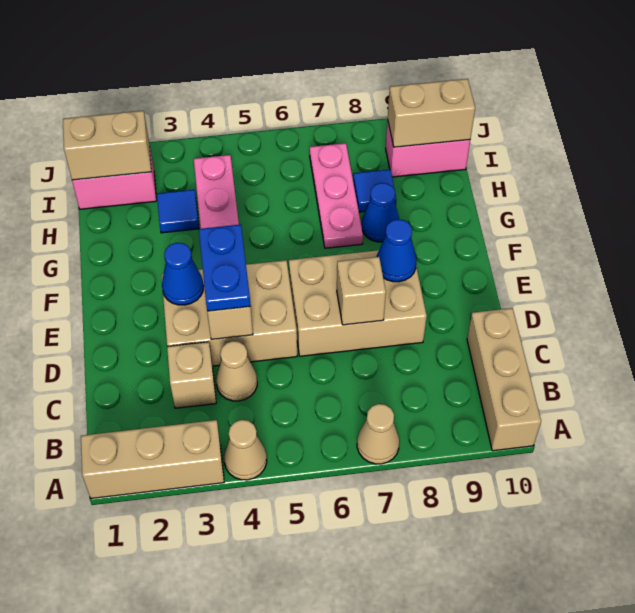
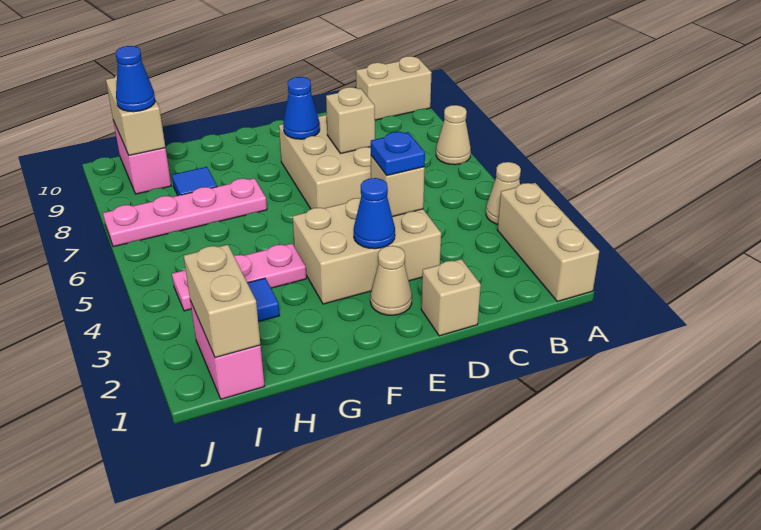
tan 1x3 brick [467,308,541,451] -> tan 1x2 brick [356,56,432,120]
tan 1x1 brick [167,342,216,408] -> tan 1x1 brick moved to [421,259,481,336]
tan 1x1 cone [216,341,257,401] -> tan 1x1 cone moved to [370,246,412,315]
tan 2x3 brick [161,260,297,366] -> tan 2x3 brick turned to [293,198,441,304]
blue 1x2 plate [199,225,251,311] -> blue 1x1 plate [371,132,425,175]
pink 1x3 plate [310,143,363,248] -> pink 1x4 plate [103,178,267,247]
blue 1x1 cone [362,183,399,242] -> blue 1x1 cone moved to [116,46,155,112]

